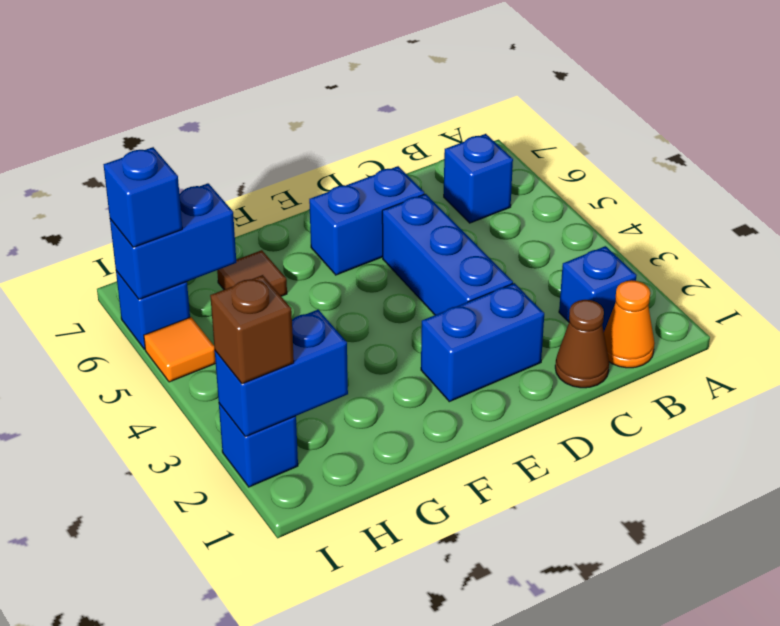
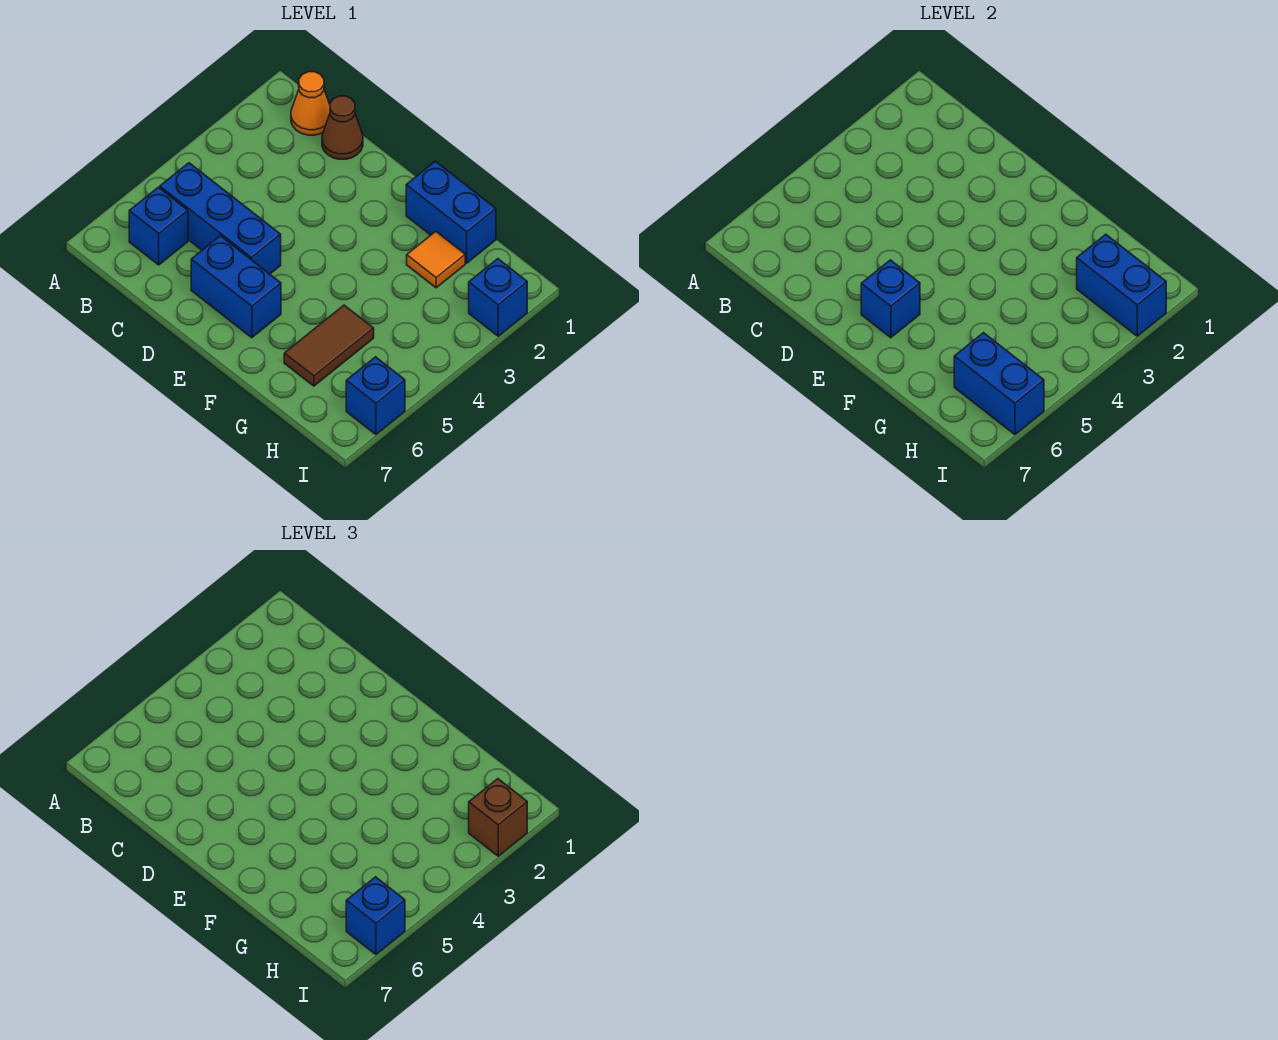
blue 1x1 brick [559,246,637,331] -> blue 1x1 brick moved to [861,260,920,338]
blue 1x2 brick [421,283,544,402] -> blue 1x2 brick moved to [406,161,496,263]
blue 1x3 brick [382,194,513,315] -> blue 1x3 brick turned to [160,163,281,274]
brown 1x1 tile [217,250,287,296] -> brown 1x2 tile [284,305,374,386]
orange 1x1 tile [144,317,216,382] -> orange 1x1 tile moved to [407,231,465,288]

